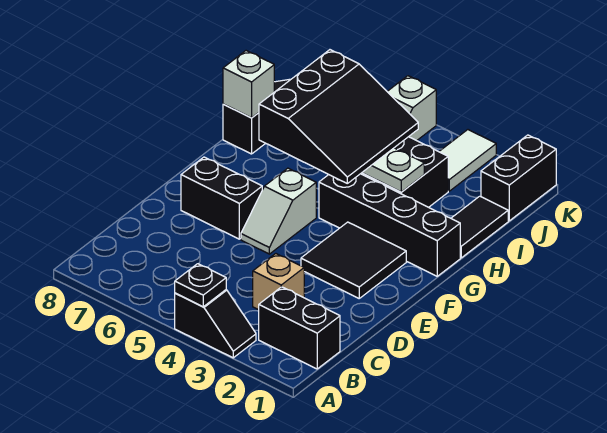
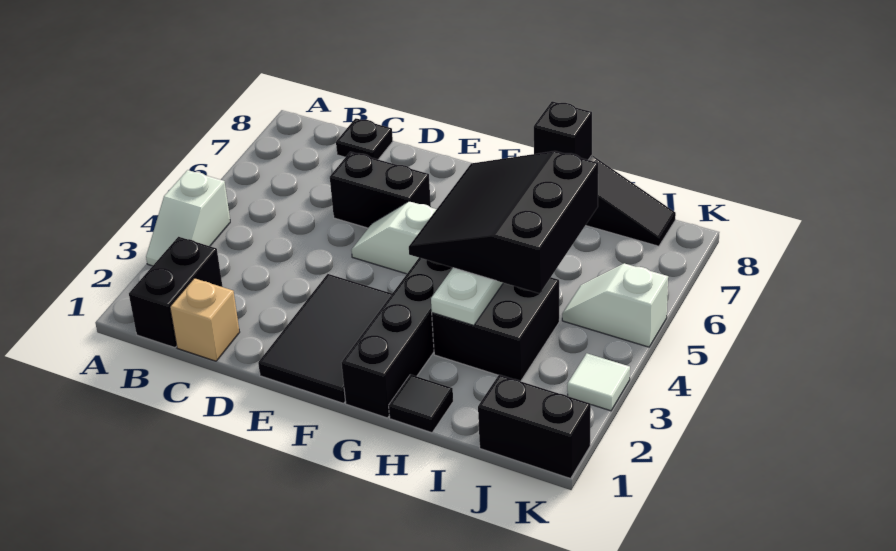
black 1x2 slope [175,290,256,358] -> white 1x2 slope [146,170,230,266]
black 1x1 plate [175,264,226,307] -> black 1x1 plate moved to [336,118,393,159]
tan 1x1 brick [253,254,304,310] -> tan 1x1 brick moved to [170,278,240,361]
black 2x2 tile [301,222,406,298] -> black 2x3 tile [258,274,392,403]
black 1x2 brick [181,157,262,239] -> black 1x2 brick turned to [330,152,431,228]
black 3x3 slope [259,50,418,183] -> black 3x3 slope turned to [409,151,598,294]
black 1x2 tile [451,196,508,258] -> black 1x1 tile [389,375,453,433]
white 1x1 brick [223,51,274,118] -> black 1x1 brick [534,101,592,160]
white 1x2 tile [439,130,496,191] -> white 1x1 tile [567,353,630,411]

